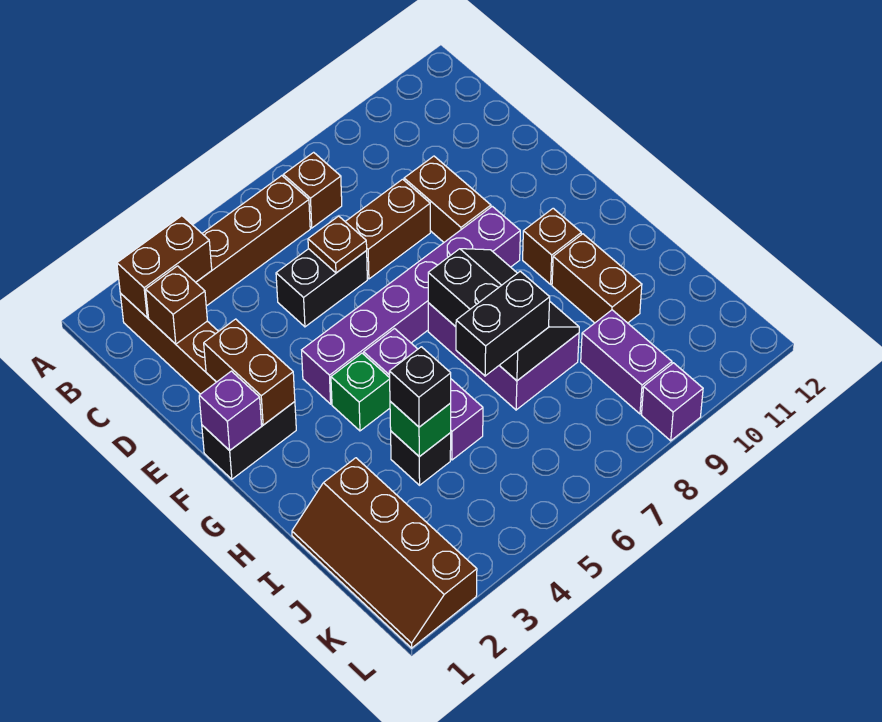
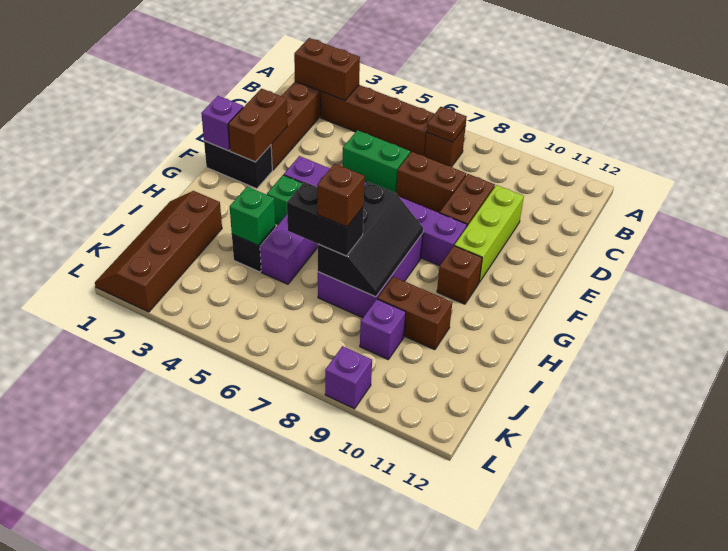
brown 1x1 brick [146,266,207,344] -> brown 1x1 brick moved to [317,164,365,227]
black 1x2 brick [276,249,367,327] -> green 1x2 brick [343,130,410,193]
brown 1x1 plate [308,216,367,273] -> brown 1x1 plate moved to [427,107,467,142]
none -> lime 1x3 brick [454,185,524,282]
brown 1x2 brick [552,234,642,323] -> brown 1x2 brick turned to [377,277,452,350]
black 1x1 brick [389,347,451,427] -> none
purple 1x2 brick [581,310,672,414] -> purple 1x1 brick [360,299,406,360]

